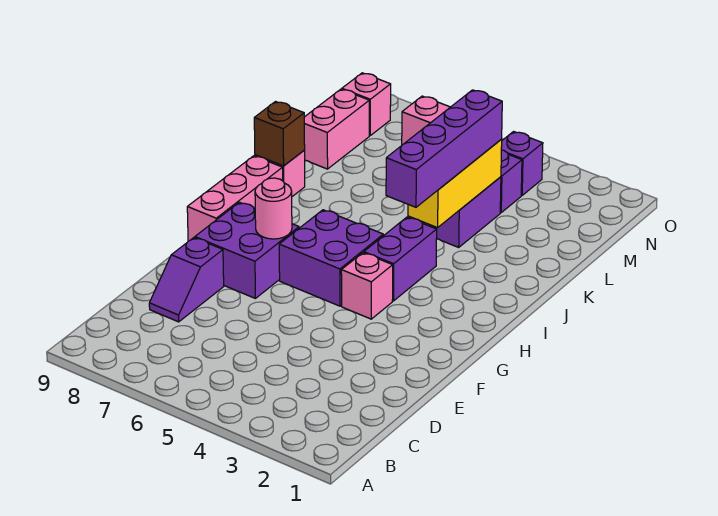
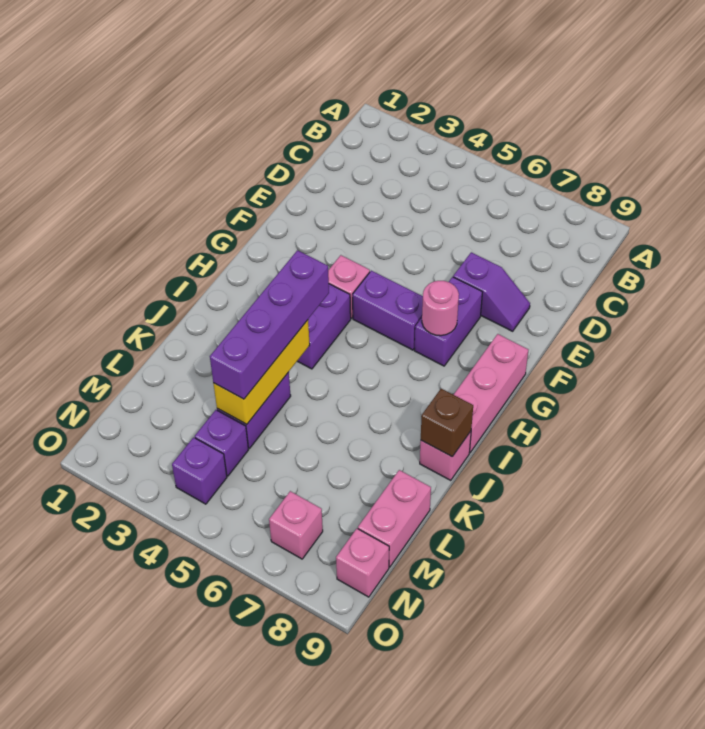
purple 1x2 slope [149,238,224,322] -> purple 1x2 slope turned to [453,252,530,331]
purple 2x2 brick [195,202,299,299] -> purple 1x2 brick [414,277,482,366]
purple 2x2 brick [279,210,383,306] -> purple 1x2 brick [353,271,423,350]

